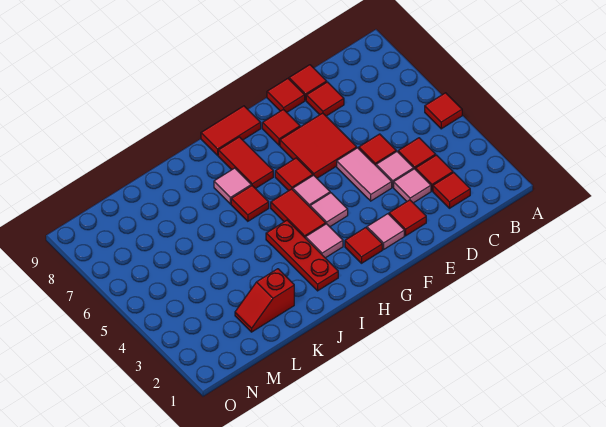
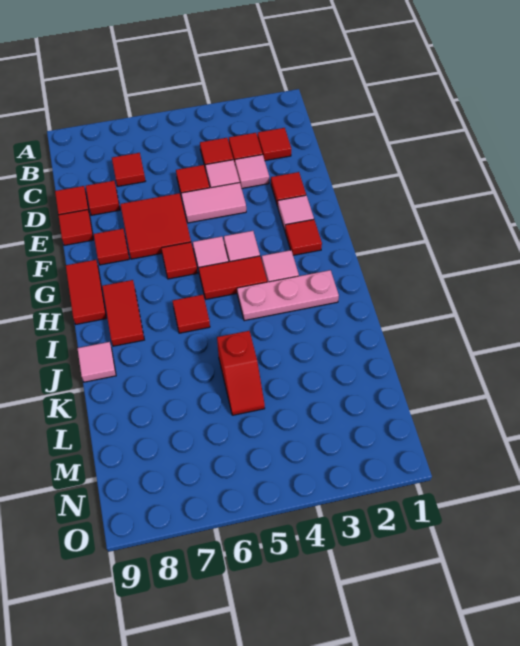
red 1x1 tile [425,93,462,129] -> red 1x1 tile moved to [112,153,145,186]
red 1x2 tile [218,137,273,189] -> red 1x2 tile turned to [102,280,144,346]
red 1x3 plate [266,220,338,291] -> pink 1x3 plate [237,270,339,321]
pink 1x1 tile [214,168,251,204] -> pink 1x1 tile moved to [77,342,116,382]
red 1x2 slope [235,269,294,332] -> red 1x2 slope moved to [217,331,265,415]

